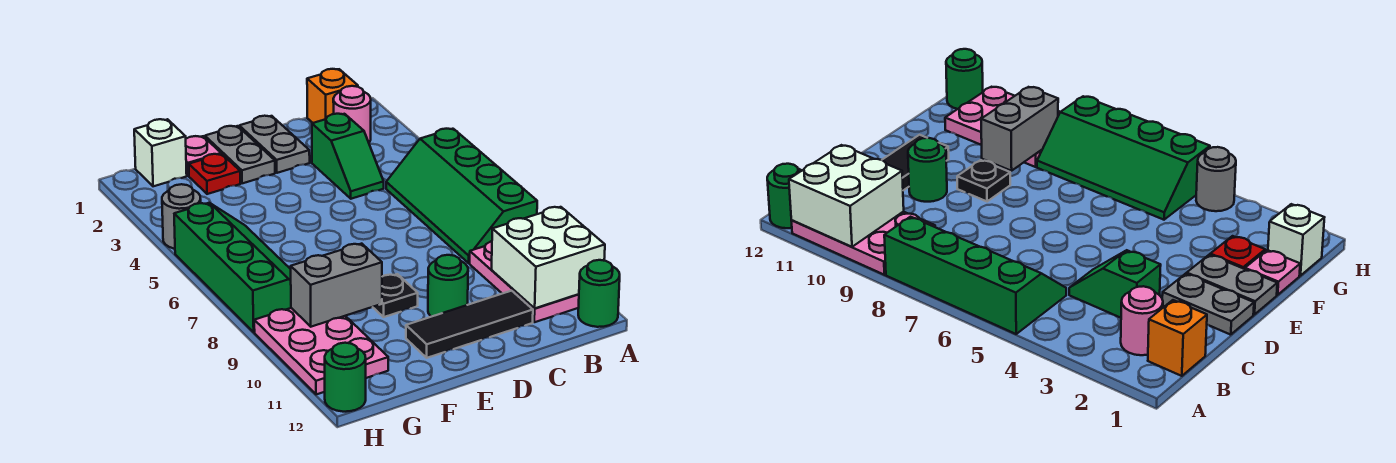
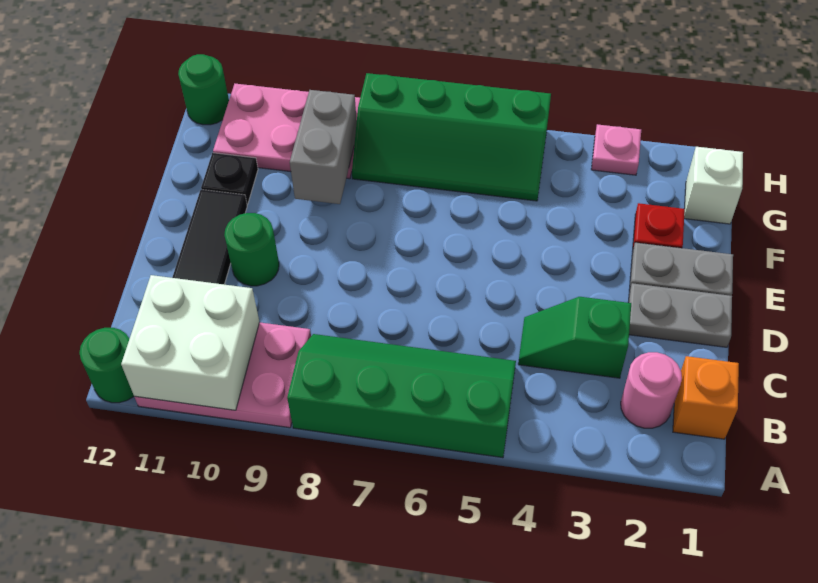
black 1x1 plate [373,274,418,317] -> black 1x1 plate moved to [201,153,258,204]
pink 1x1 plate [186,136,221,176] -> pink 1x1 plate moved to [591,124,641,175]
grey 1x1 round brick [162,184,201,249] -> none

